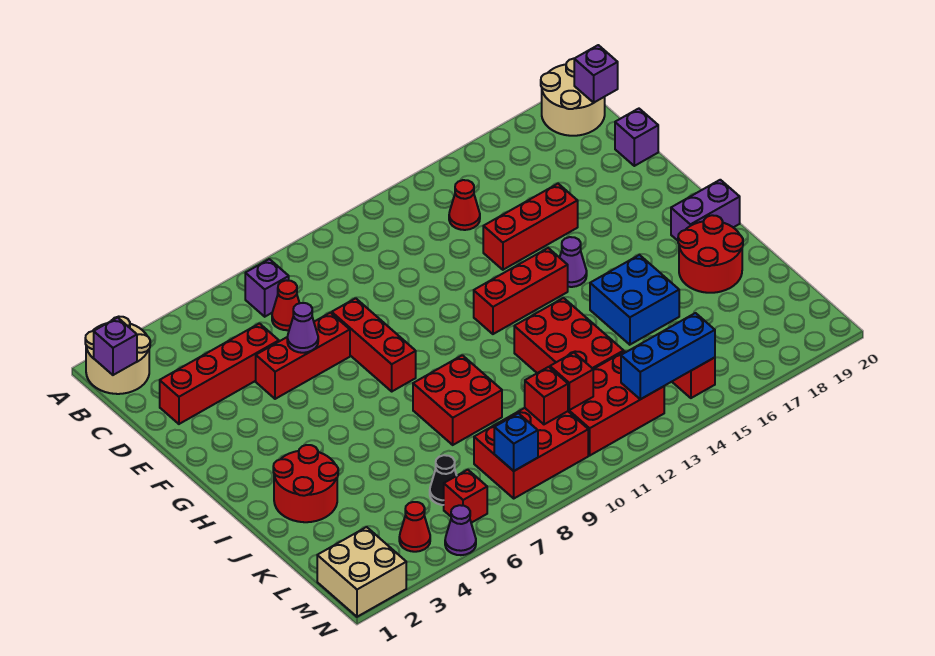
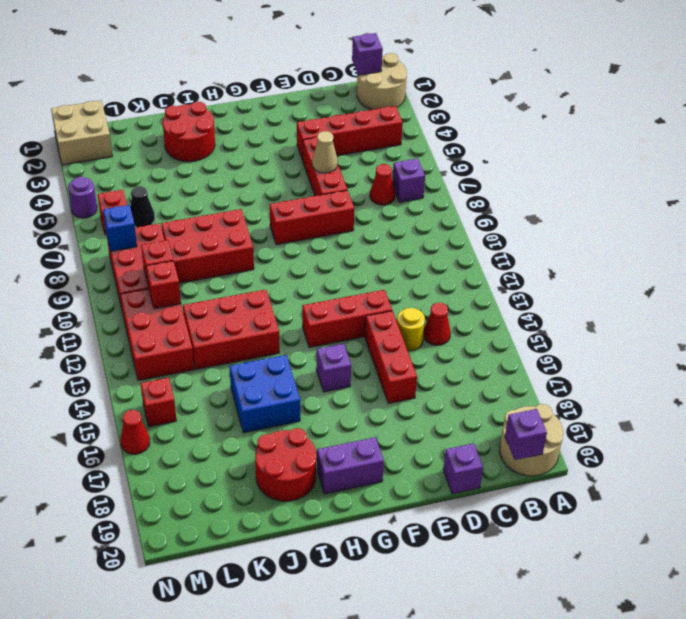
red 1x4 brick [160,324,279,424] -> red 1x4 brick turned to [297,106,403,160]
none -> yellow 1x1 round brick [397,308,425,351]
purple 1x1 cone [287,303,318,353] -> tan 1x1 cone [312,131,338,173]
red 1x3 brick [474,248,568,334] -> red 1x3 brick turned to [302,290,392,348]
purple 1x1 cone [560,237,587,287] -> purple 1x1 brick [316,344,351,392]
purple 1x2 brick [671,180,740,241] -> purple 1x2 brick turned to [317,437,384,494]
red 2x2 brick [413,355,502,445] -> red 2x3 brick [161,209,254,283]
red 1x1 cone [399,502,430,552] -> red 1x1 cone moved to [121,410,150,454]
blue 1x3 brick [621,313,715,399] -> none
purple 1x1 cone [445,505,476,555] -> purple 1x1 round brick [68,177,97,218]

